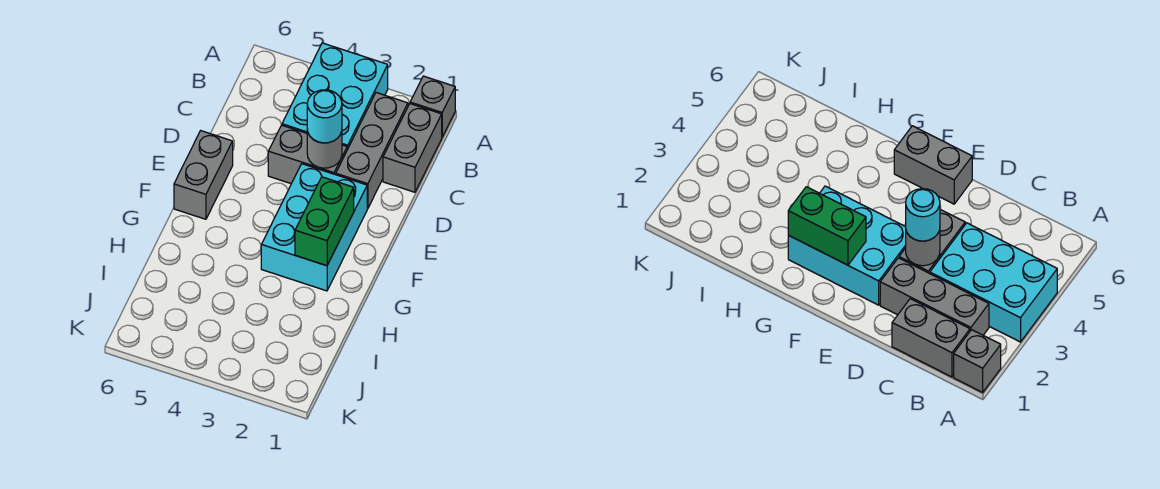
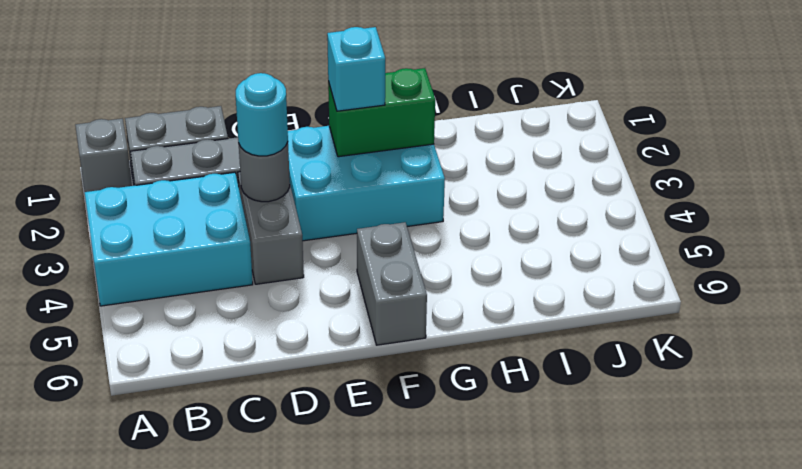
grey 1x2 brick [174,131,233,219] -> grey 1x2 brick turned to [357,222,427,345]
none -> cyan 1x1 brick [327,27,385,111]

